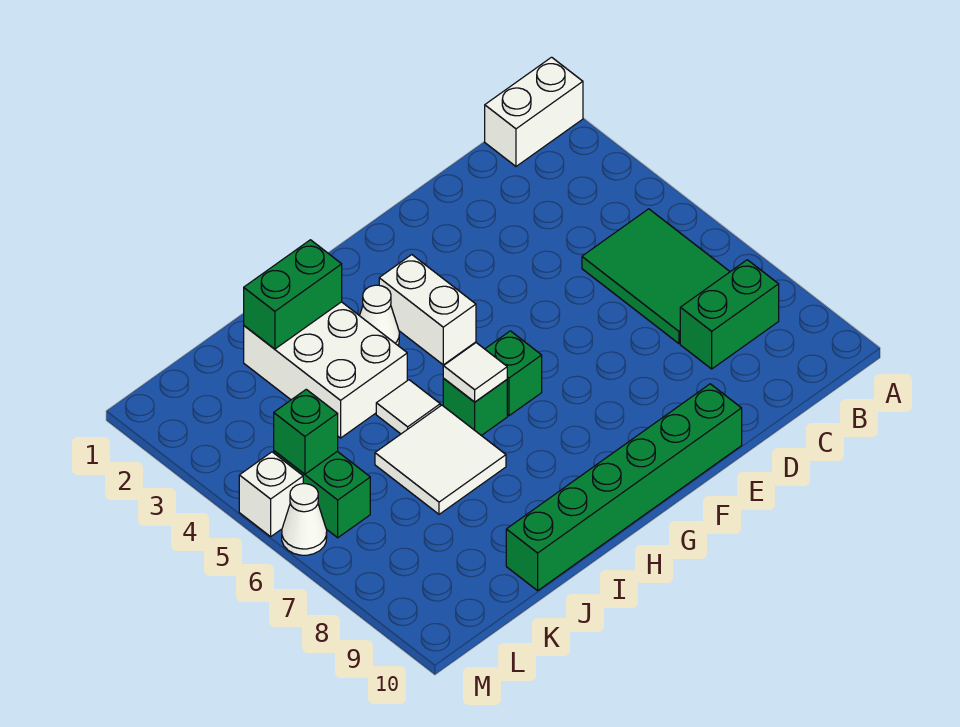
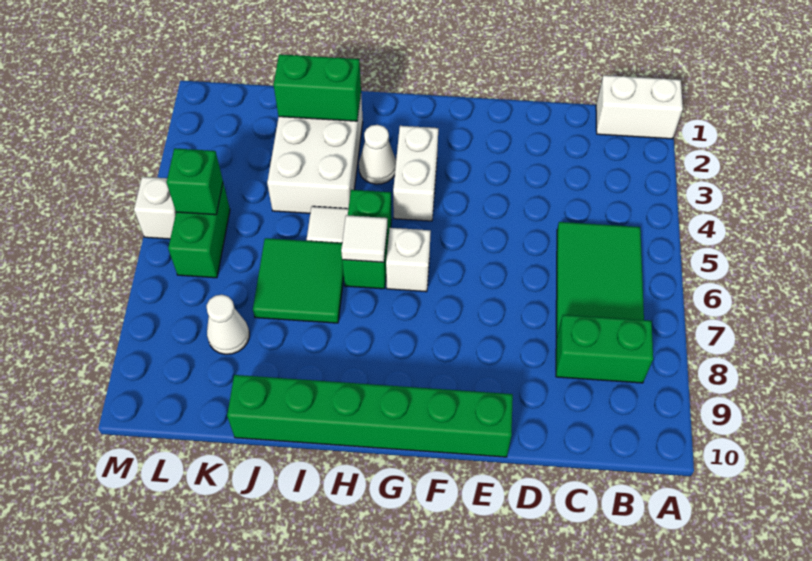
green 1x1 brick [485,331,542,416] -> white 1x1 brick [386,228,431,292]
green 1x1 brick [443,379,507,436] -> green 1x2 brick [342,190,392,289]
white 2x2 tile [375,405,506,514] -> green 2x2 tile [253,238,344,323]
white 1x1 cone [282,484,327,555] -> white 1x1 cone moved to [206,295,249,354]

